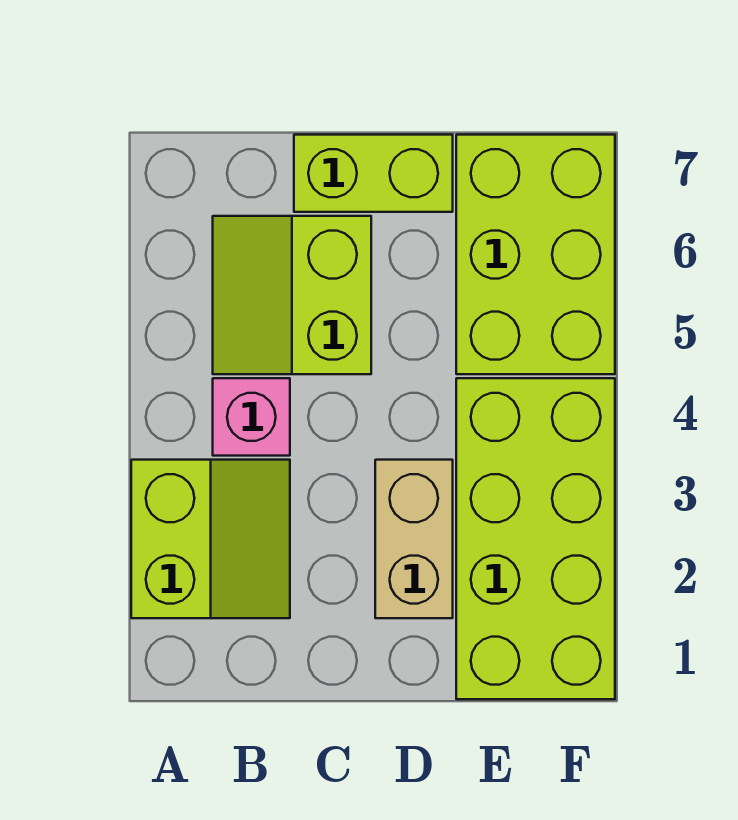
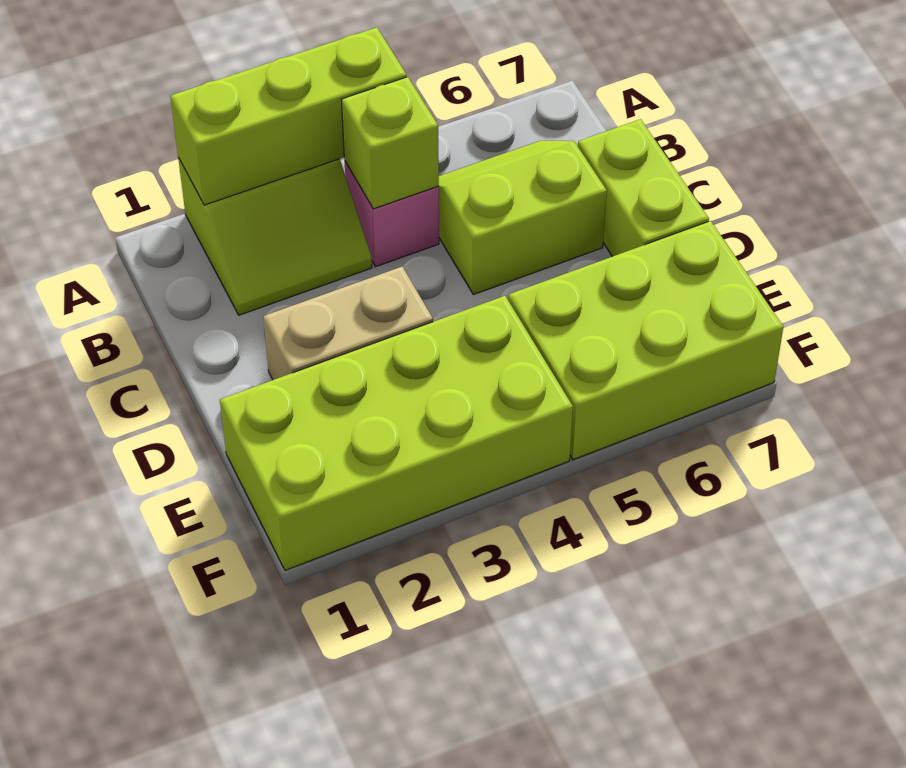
none -> lime 1x3 brick [170,27,407,205]
none -> lime 1x1 brick [341,77,439,209]

